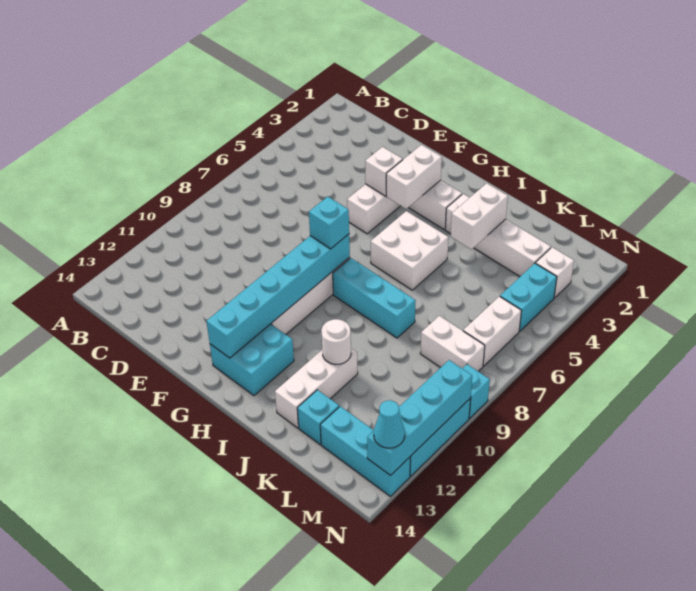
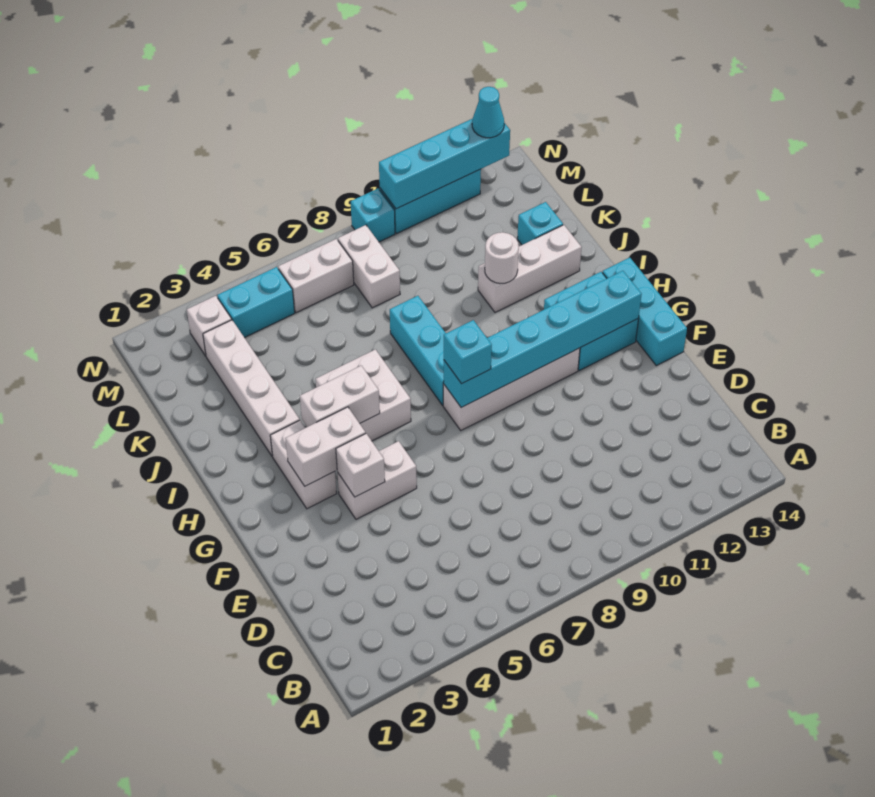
white 1x2 brick [451,183,508,249] -> white 1x2 brick moved to [300,366,380,427]
cyan 1x3 brick [320,406,410,496] -> cyan 1x3 brick moved to [602,258,687,366]

